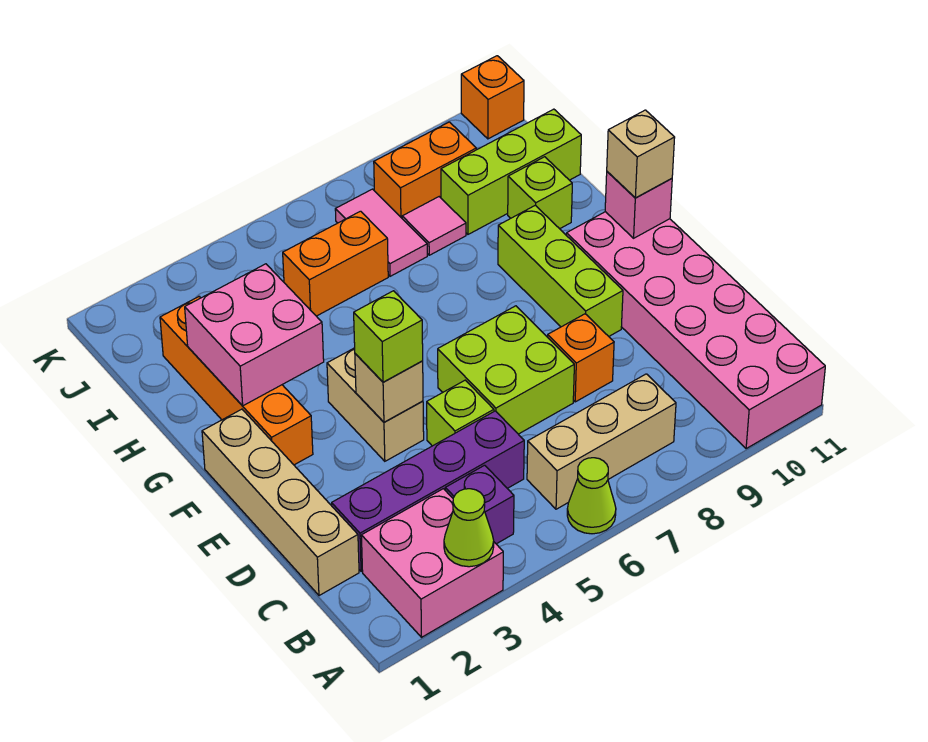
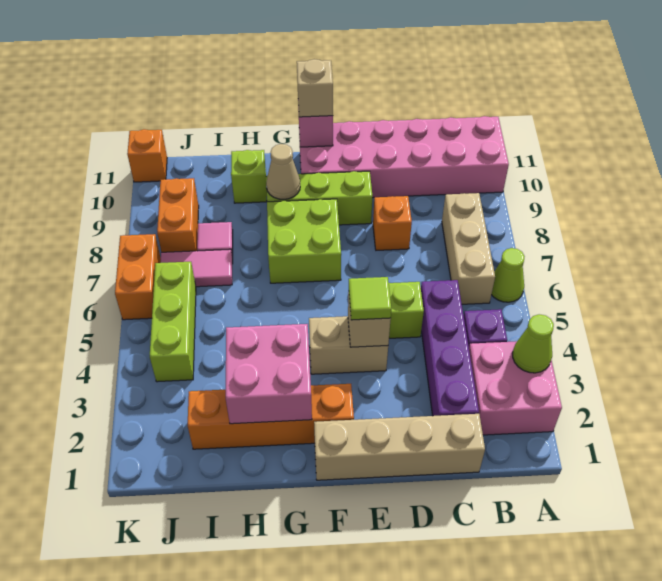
lime 2x2 brick [438,306,574,434] -> lime 2x2 brick moved to [267,199,341,283]
lime 1x1 brick [354,291,423,382] -> lime 1x1 tile [349,277,391,320]
none -> tan 1x1 cone [266,144,300,200]
orange 1x2 brick [283,211,388,316] -> orange 1x2 brick moved to [115,234,161,320]
lime 1x3 brick [441,109,581,234] -> lime 1x3 brick moved to [150,262,196,382]

